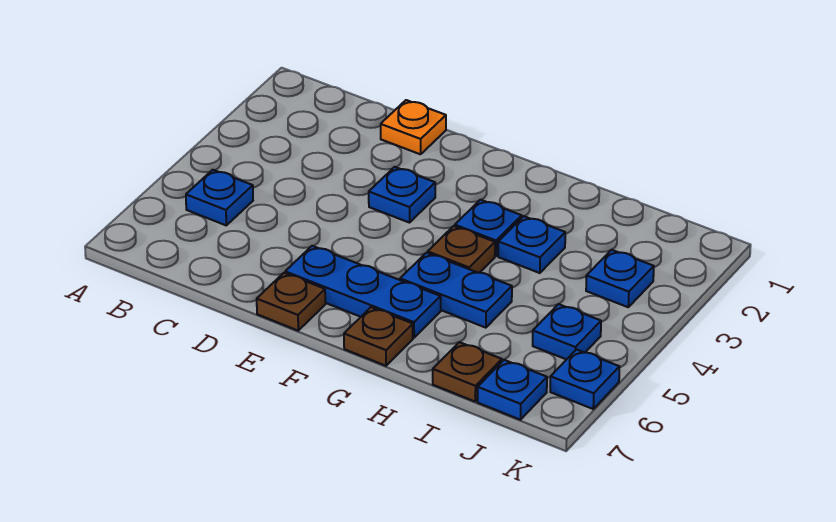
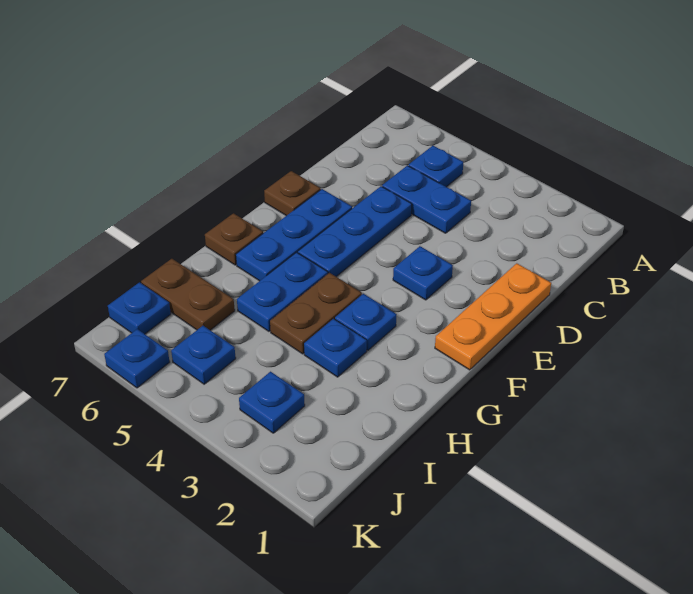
none -> blue 1x2 plate [382,165,471,233]
orange 1x1 plate [381,100,446,154] -> orange 1x3 plate [435,263,551,370]
none -> blue 1x3 plate [298,186,412,277]
brown 1x1 plate [428,226,495,273] -> brown 1x2 plate [270,273,362,354]
brown 1x1 plate [433,342,502,401] -> brown 1x2 plate [141,259,235,330]

